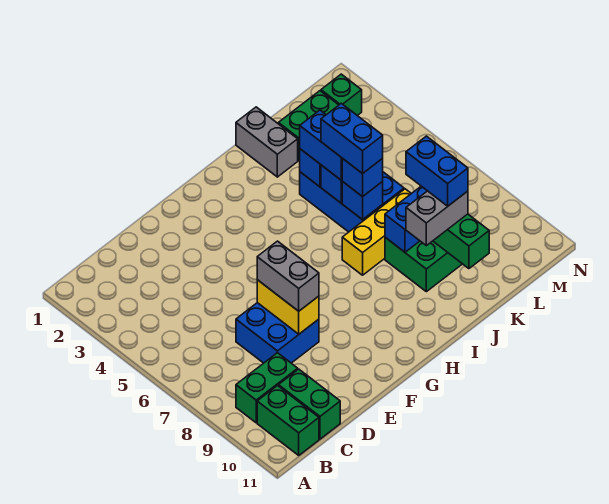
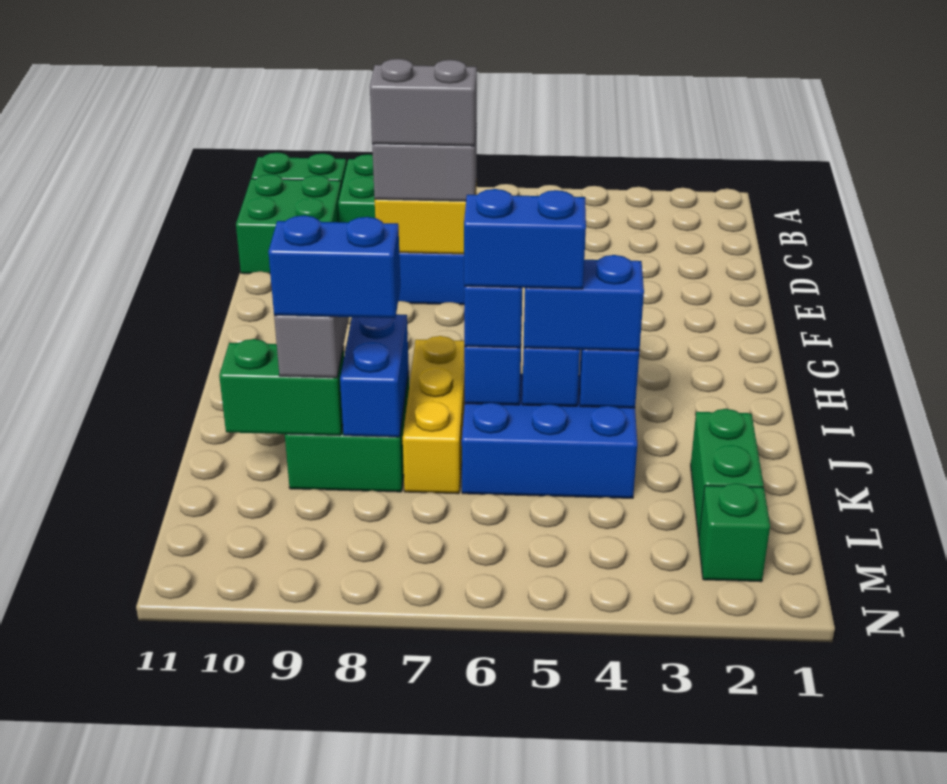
green 1x2 brick [279,369,340,439] -> green 2x2 brick [236,174,341,274]
grey 1x2 brick [236,107,298,177] -> grey 1x2 brick moved to [370,59,477,146]

